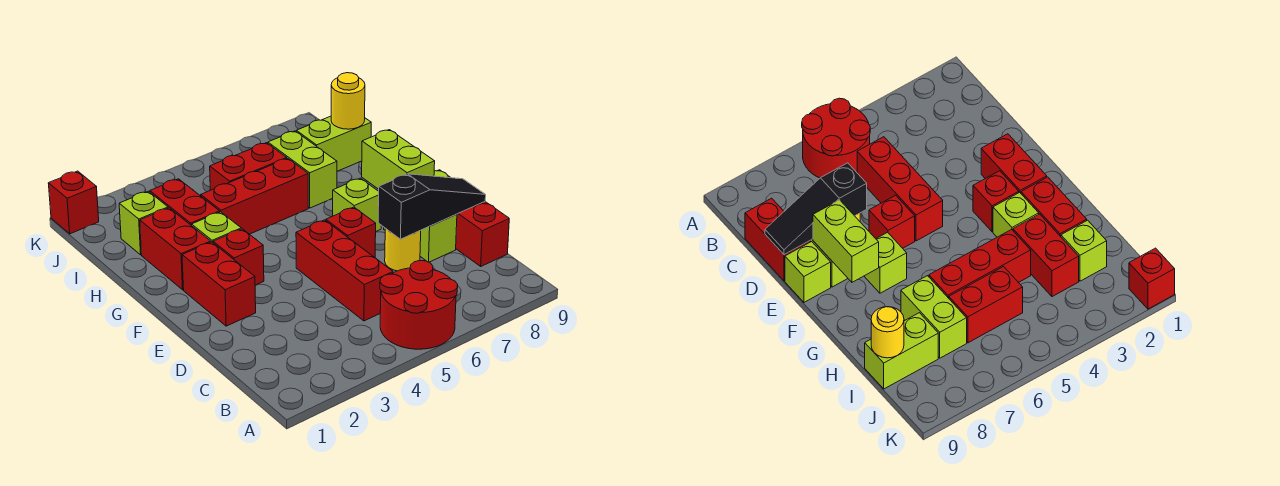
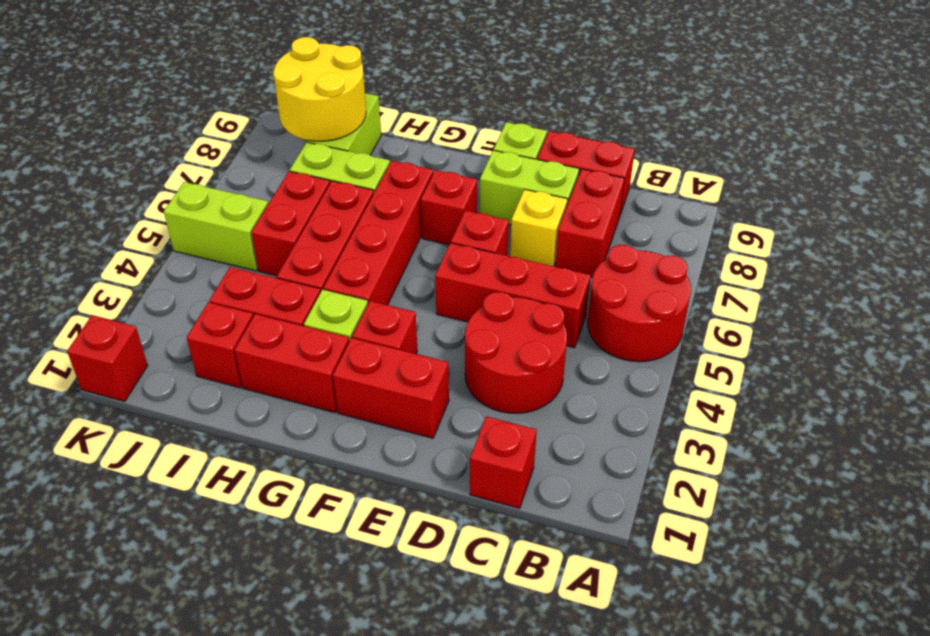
none -> red 1x1 brick [470,416,537,508]
none -> red 2x2 round brick [465,292,567,413]
none -> red 1x2 brick [555,169,625,278]
yellow 1x1 round brick [385,228,421,271] -> yellow 1x1 brick [510,189,568,266]
black 1x3 slope [378,174,486,239] -> none
lime 1x2 brick [362,130,435,189] -> lime 1x2 brick moved to [164,182,268,271]
lime 1x1 brick [333,178,381,231] -> red 1x1 brick [421,170,477,245]
none -> red 1x4 brick [323,161,433,305]
lime 1x1 brick [119,191,168,255] -> red 1x1 brick [187,302,253,388]
yellow 1x1 round brick [331,73,365,129] -> yellow 2x2 round brick [273,37,366,141]

